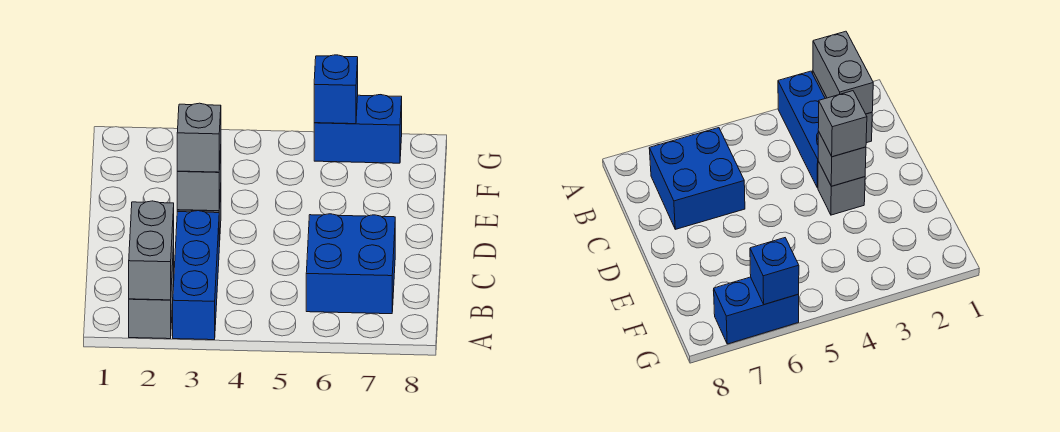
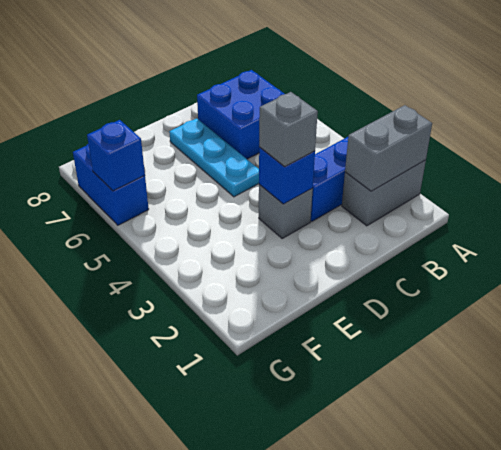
grey 1x1 brick [177,150,221,211] -> blue 1x1 brick [259,147,315,204]
none -> cyan 1x3 plate [169,118,259,197]

